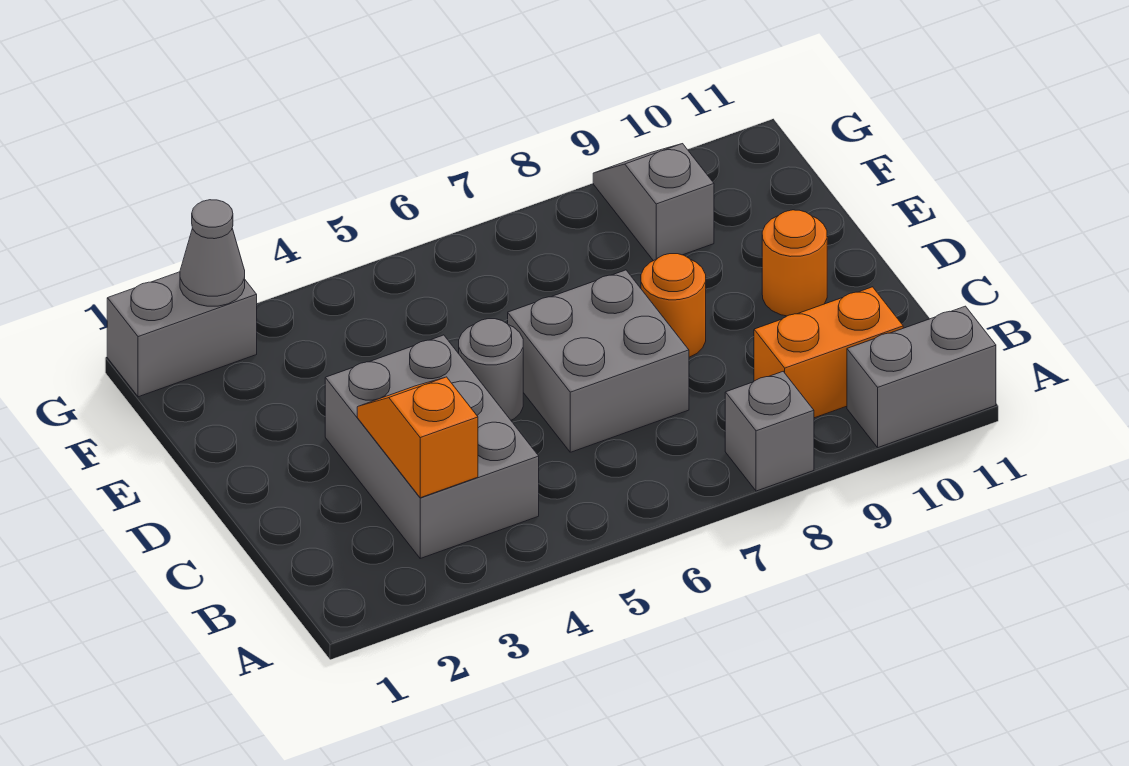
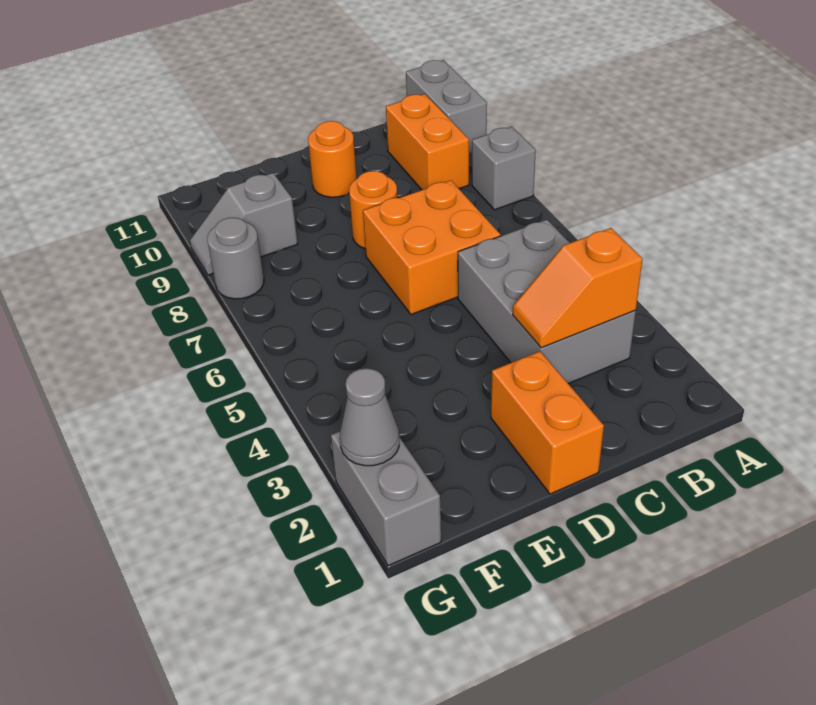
grey 2x3 brick [325,335,539,558] -> grey 2x3 brick turned to [458,220,636,384]
grey 2x2 brick [508,270,689,452] -> orange 2x2 brick [363,180,501,314]
none -> orange 1x2 brick [491,351,604,494]
grey 1x1 round brick [459,319,523,420] -> grey 1x1 round brick moved to [207,218,264,299]

